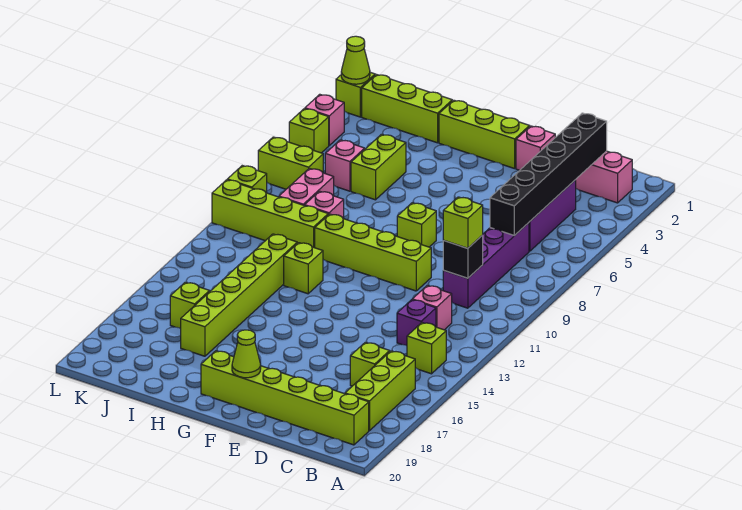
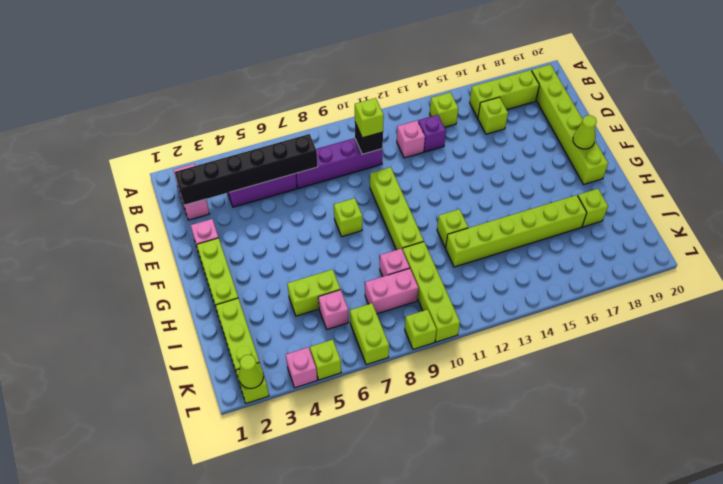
lime 1x1 brick [170,282,210,329] -> lime 1x1 brick moved to [578,189,608,227]

